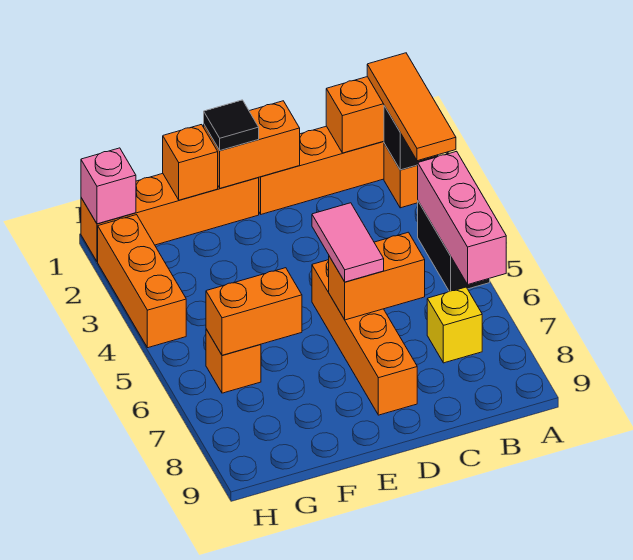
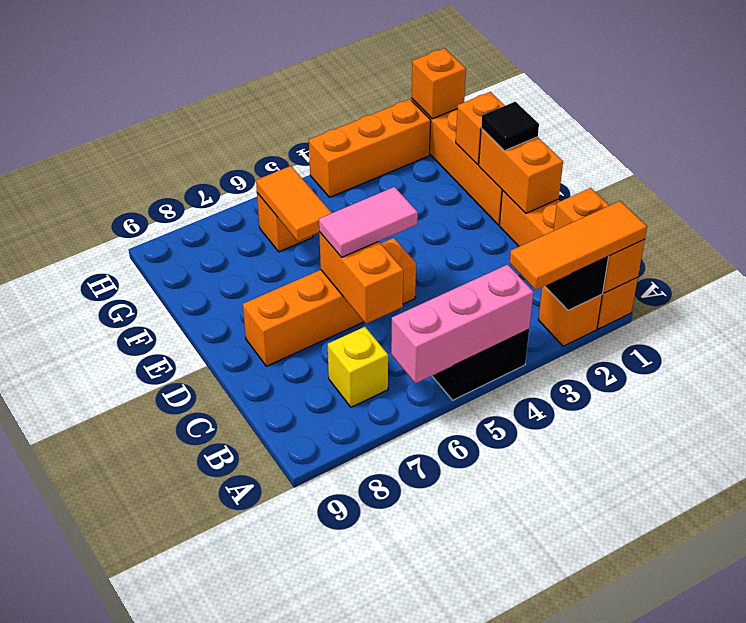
orange 1x2 brick [206,268,302,355] -> orange 1x2 tile [256,166,332,241]
pink 1x1 brick [81,148,136,224] -> orange 1x1 brick [412,48,466,119]

